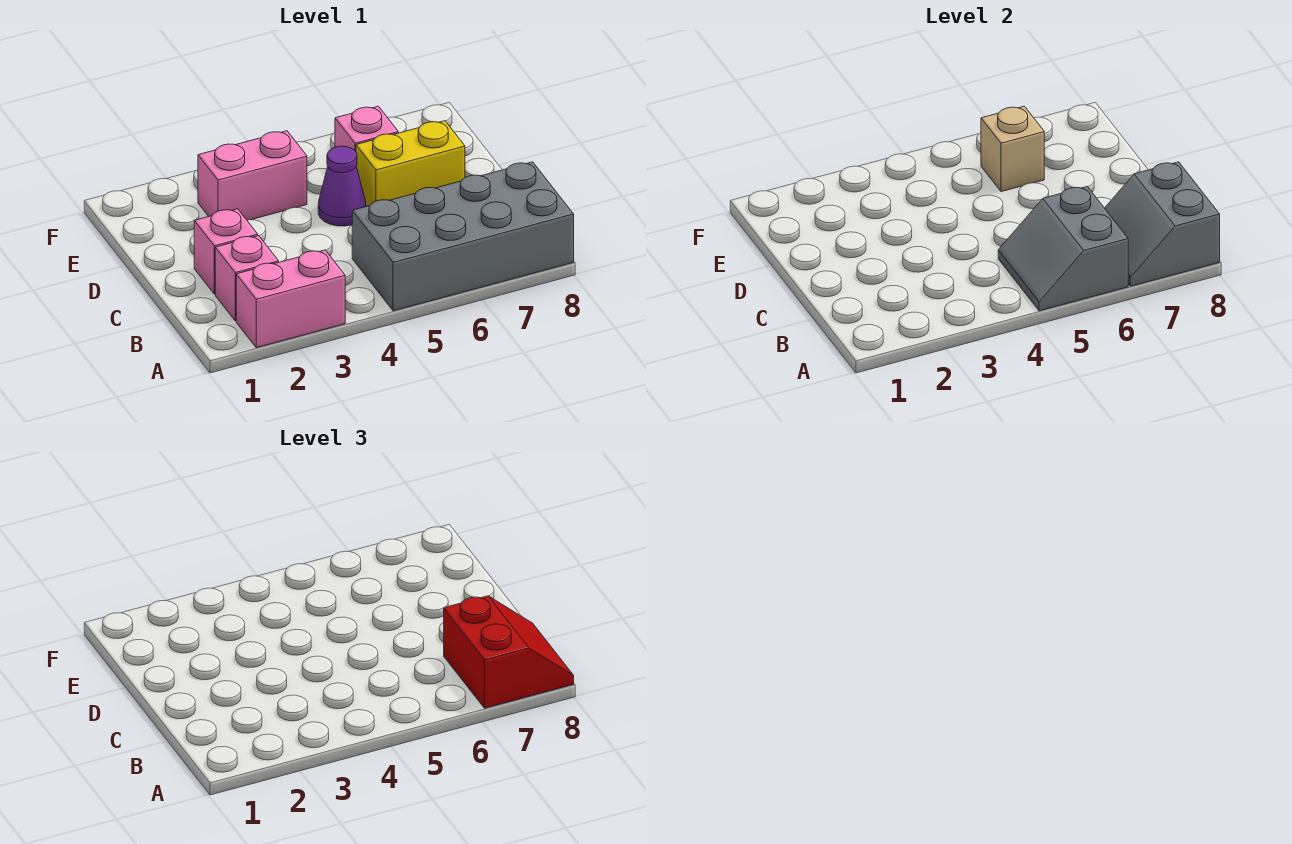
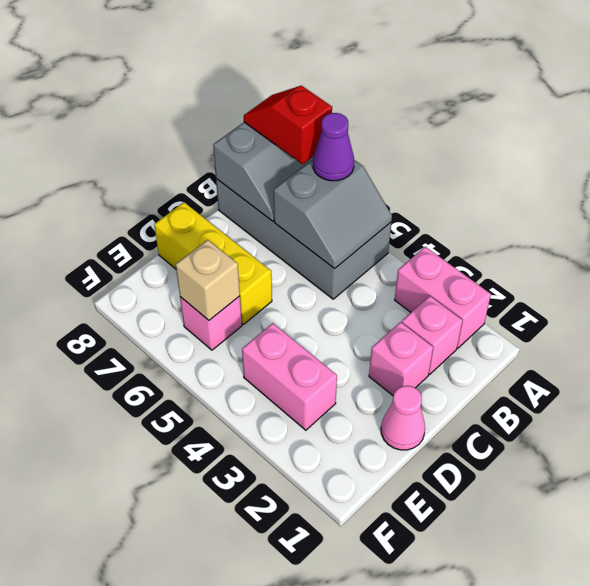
red 2x2 slope [444,596,574,708] -> red 1x2 slope [244,85,332,164]
none -> pink 1x1 cone [381,386,425,450]
purple 1x1 cone [318,146,366,226] -> purple 1x1 cone moved to [313,113,354,181]
yellow 1x2 brick [356,121,465,206] -> yellow 1x3 brick [154,202,272,324]

